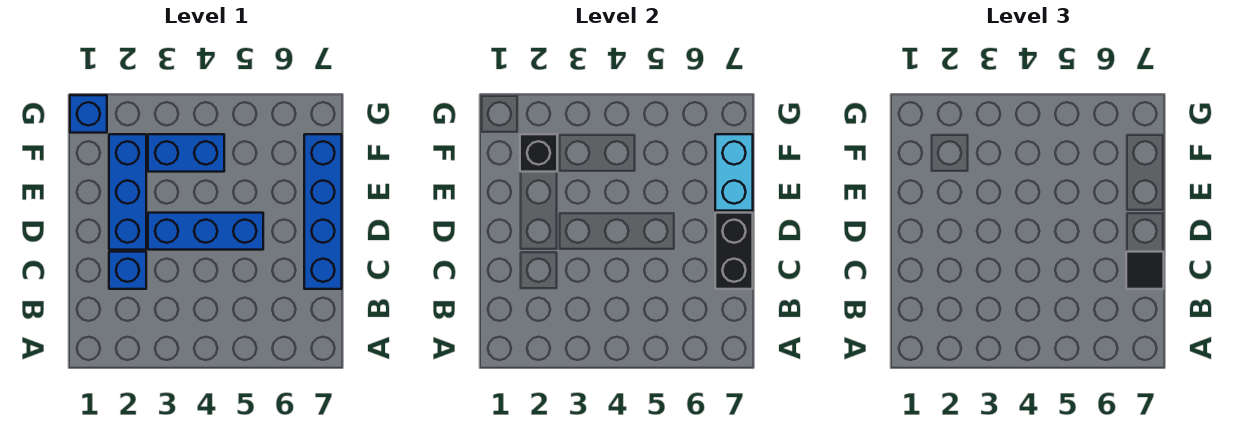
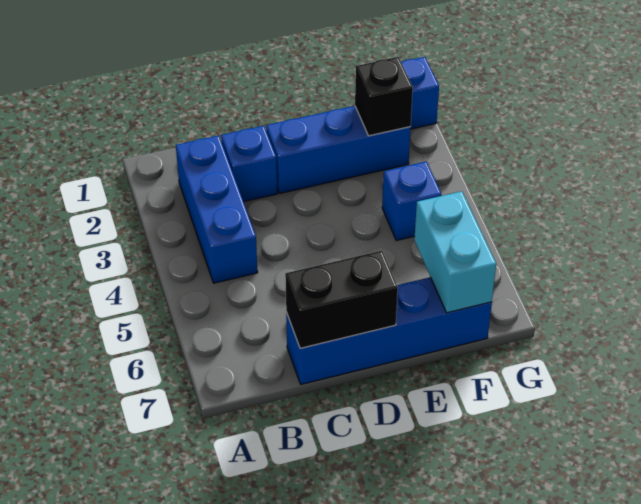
black 1x1 tile [1126,252,1164,289] -> none
blue 1x3 brick [148,213,263,250] -> blue 1x3 brick moved to [176,136,258,283]
cyan 1x2 brick [715,134,753,211] -> cyan 1x2 brick turned to [414,191,496,313]
blue 1x2 brick [148,134,224,172] -> blue 1x1 brick [382,162,441,240]

